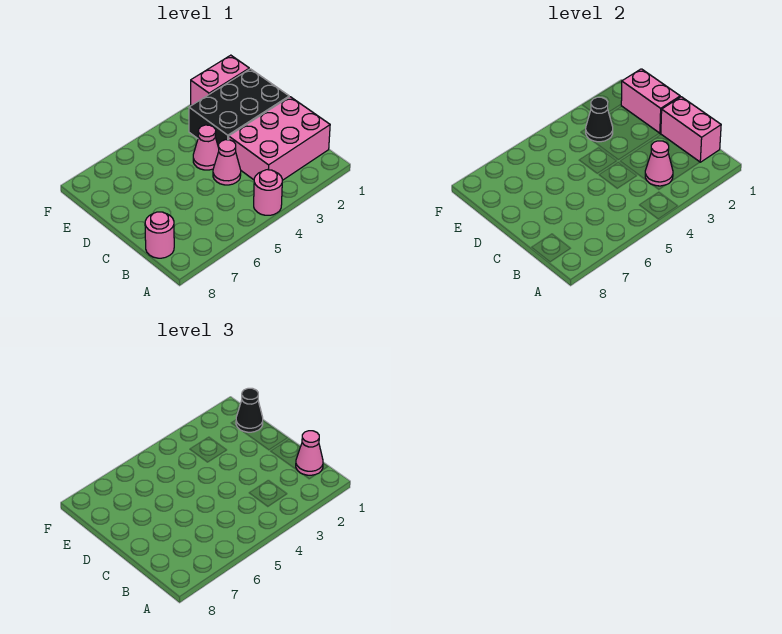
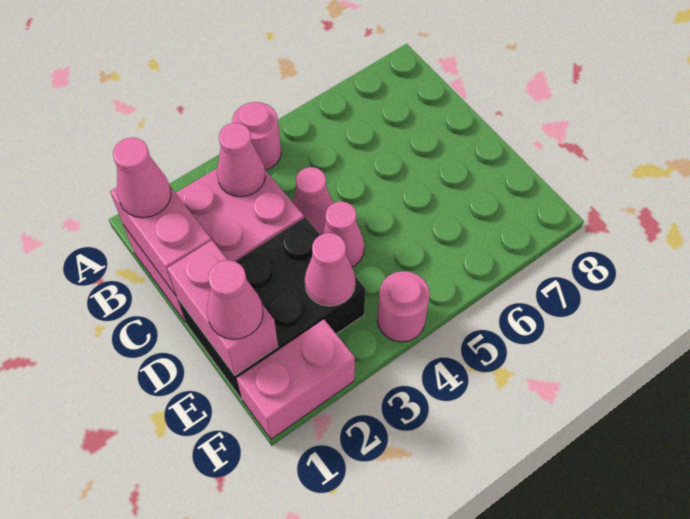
pink 1x1 round brick [145,212,174,258] -> pink 1x1 round brick moved to [377,271,430,342]
black 1x1 cone [236,388,263,432] -> pink 1x1 cone [207,260,263,339]
black 1x1 cone [586,97,613,142] -> pink 1x1 cone [305,233,355,306]

